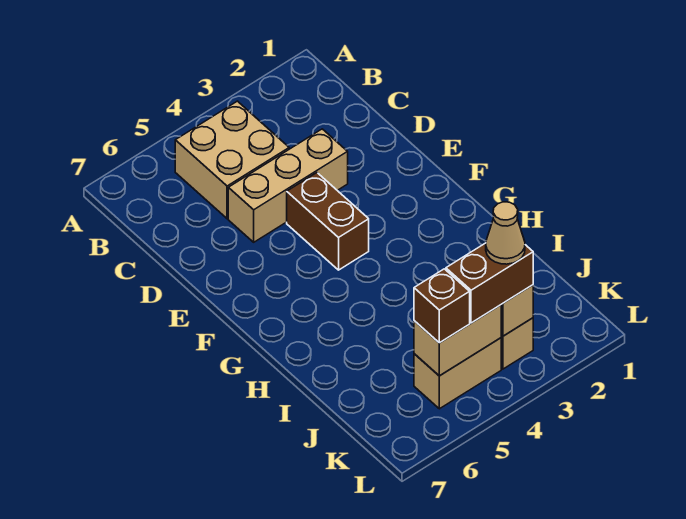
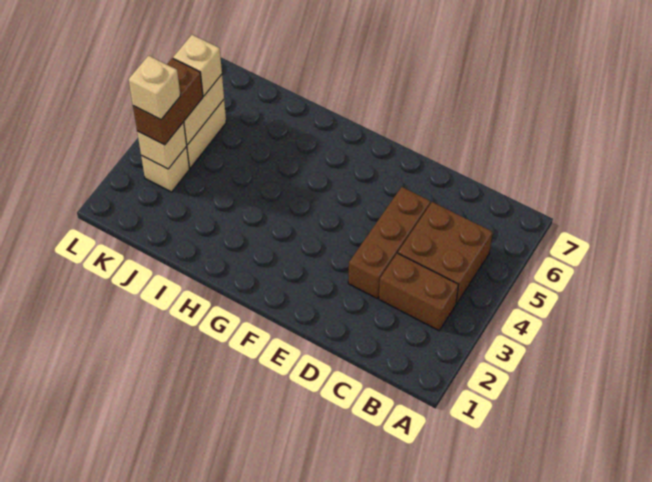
tan 2x2 brick [175,101,289,219] -> brown 2x2 brick [398,202,493,304]
tan 1x3 brick [228,129,348,242] -> brown 1x3 brick [348,187,431,298]
brown 1x2 brick [287,173,369,270] -> brown 1x2 brick moved to [379,253,459,331]
tan 1x1 cone [486,202,525,264] -> tan 1x1 brick [129,56,180,120]
brown 1x1 brick [414,269,470,343] -> tan 1x1 brick [173,35,222,96]

